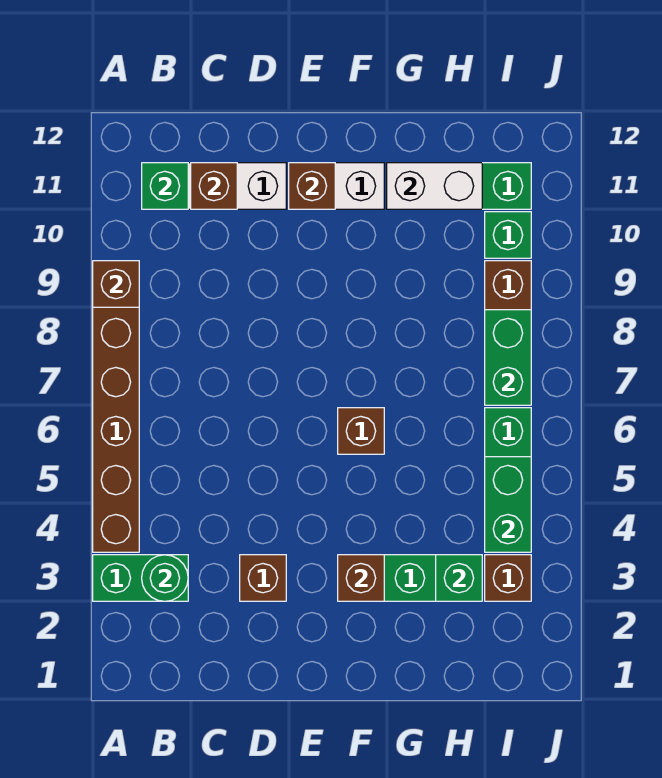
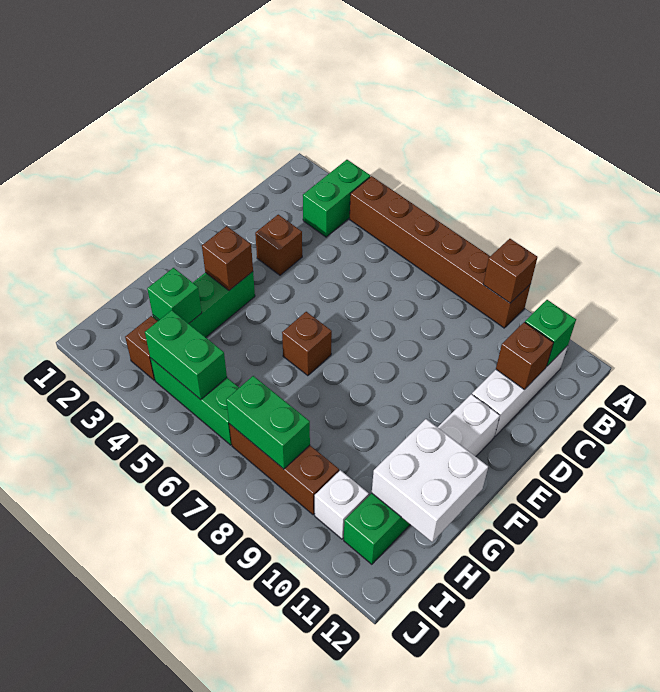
green 1x1 round brick [142,555,188,601] -> none
brown 1x1 brick [289,163,335,209] -> none
white 1x2 brick [387,163,482,209] -> white 2x2 brick [372,419,488,542]
green 1x1 brick [485,212,531,258] -> white 1x1 brick [315,470,369,539]

